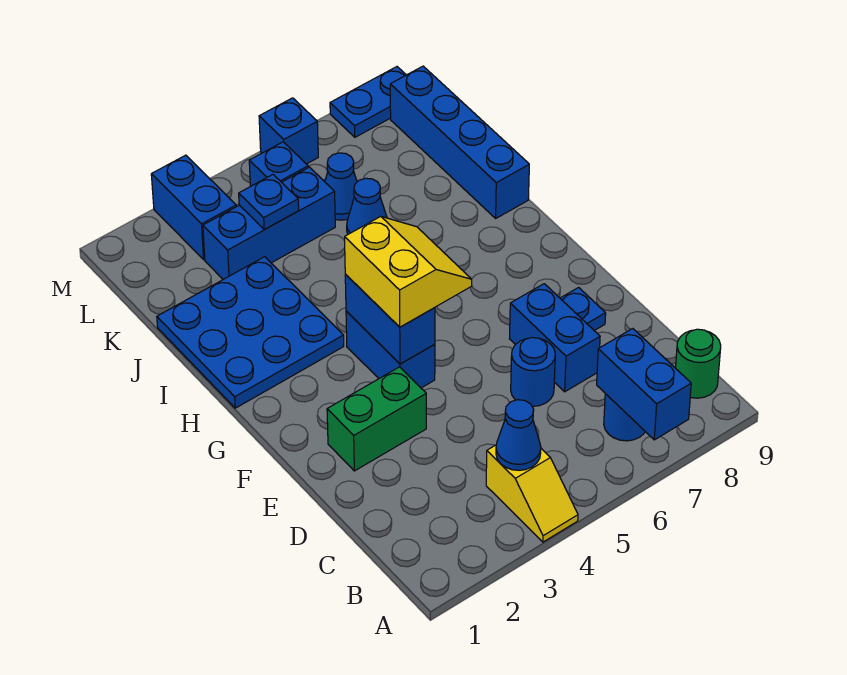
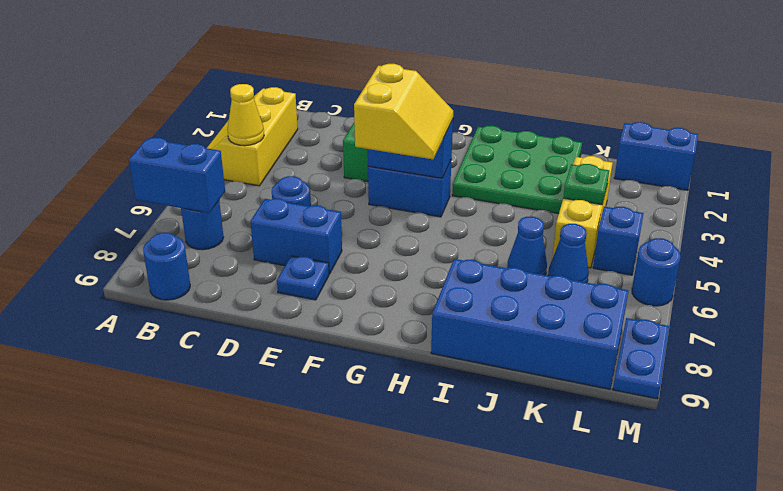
yellow 1x2 slope [486,445,578,542] -> yellow 2x3 slope [207,87,298,186]
blue 1x1 cone [496,400,541,470] -> yellow 1x1 cone [227,84,264,146]
green 1x1 round brick [676,329,721,398] -> blue 1x1 round brick [143,233,190,300]
yellow 2x2 slope [345,216,472,327] -> yellow 2x2 slope turned to [354,64,453,159]
blue 3x3 plate [157,257,344,408] -> green 3x3 plate [452,126,582,214]
blue 1x4 brick [390,66,529,218] -> blue 2x4 brick [431,259,628,389]
blue 1x3 brick [203,167,335,279] -> yellow 1x3 brick [552,156,613,268]
blue 1x1 plate [239,175,299,229] -> green 1x1 plate [563,164,609,205]
blue 1x2 brick [151,155,236,259] -> blue 1x2 brick moved to [614,122,698,190]
blue 1x1 brick [259,98,318,164] -> blue 1x1 round brick [632,238,681,306]

